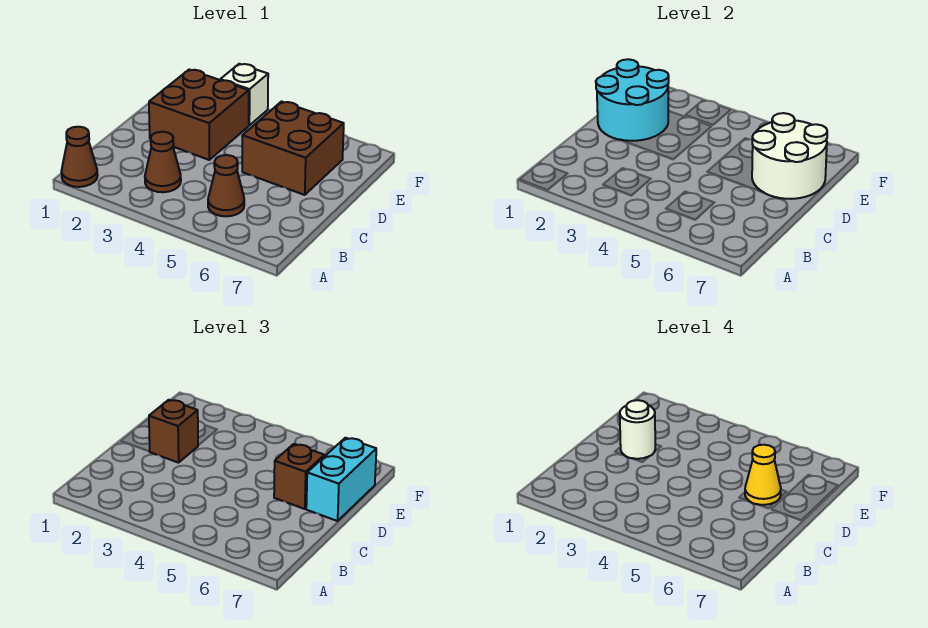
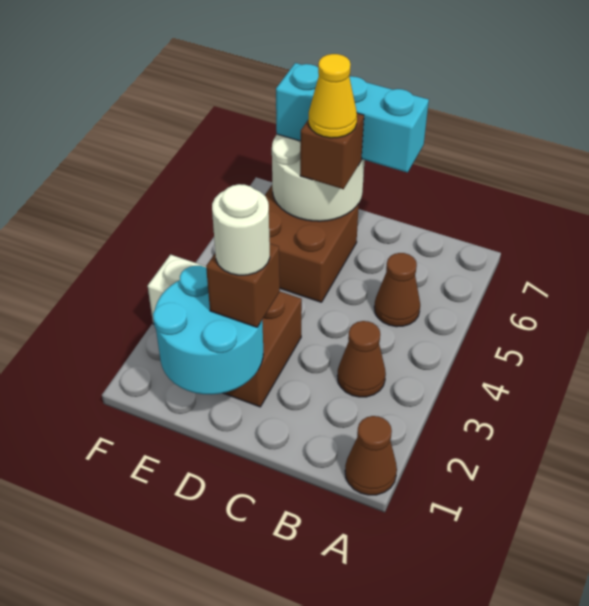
cyan 1x2 brick [306,438,376,521] -> cyan 1x3 brick [276,63,429,173]

